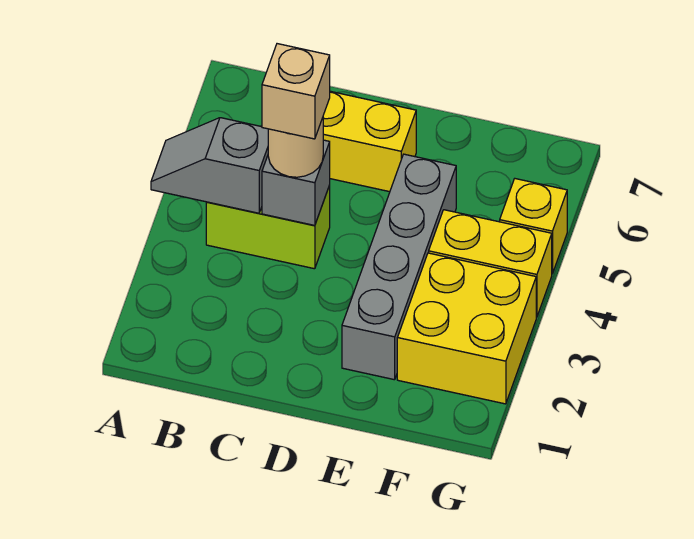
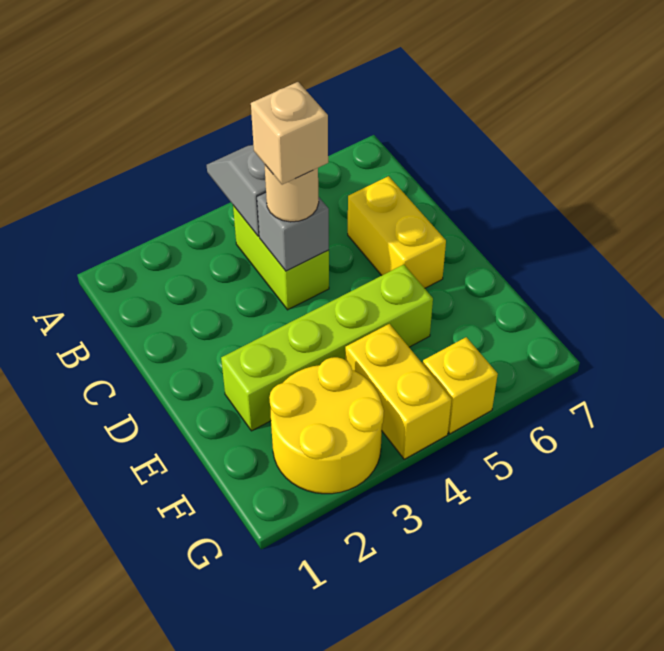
grey 1x4 brick [342,154,456,380] -> lime 1x4 brick [221,265,433,431]
yellow 2x2 brick [397,253,536,404] -> yellow 2x2 round brick [269,357,384,494]

